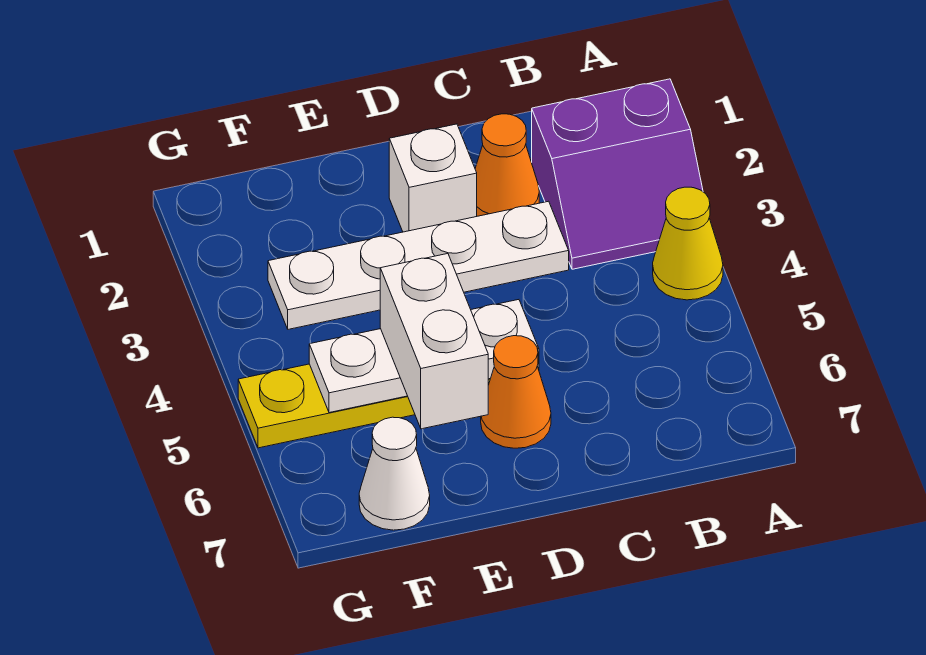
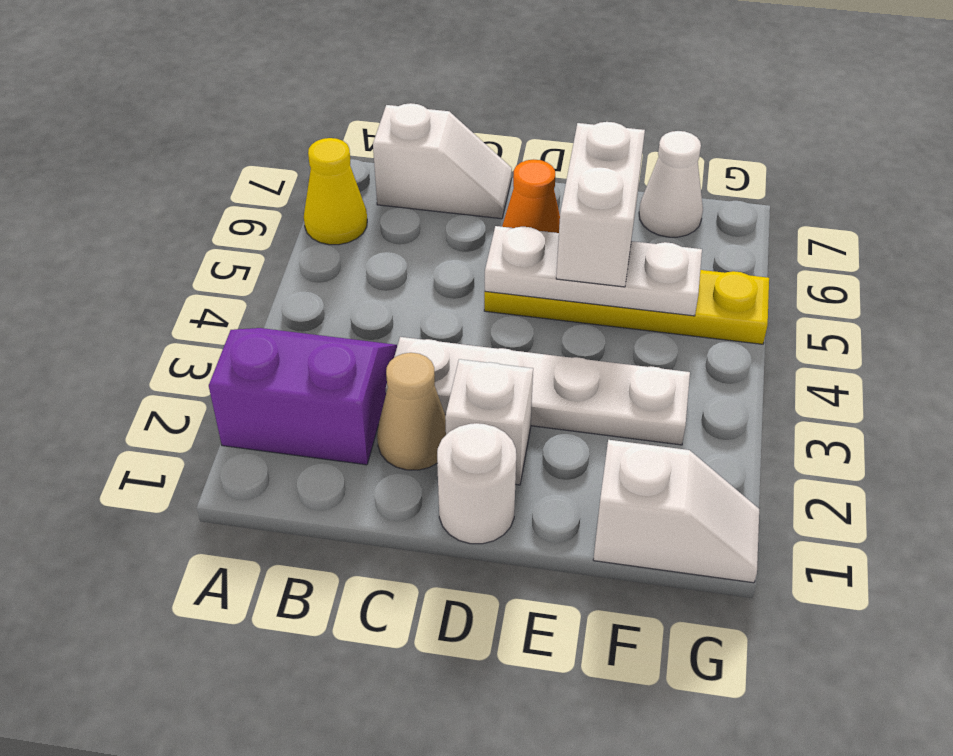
yellow 1x1 cone [653,187,723,300] -> yellow 1x1 cone moved to [304,138,367,245]
none -> white 1x2 slope [373,103,512,219]
orange 1x1 cone [475,114,539,216] -> tan 1x1 cone [377,353,446,470]
none -> white 1x1 round brick [437,423,516,544]
none -> white 1x2 slope [593,440,759,583]

